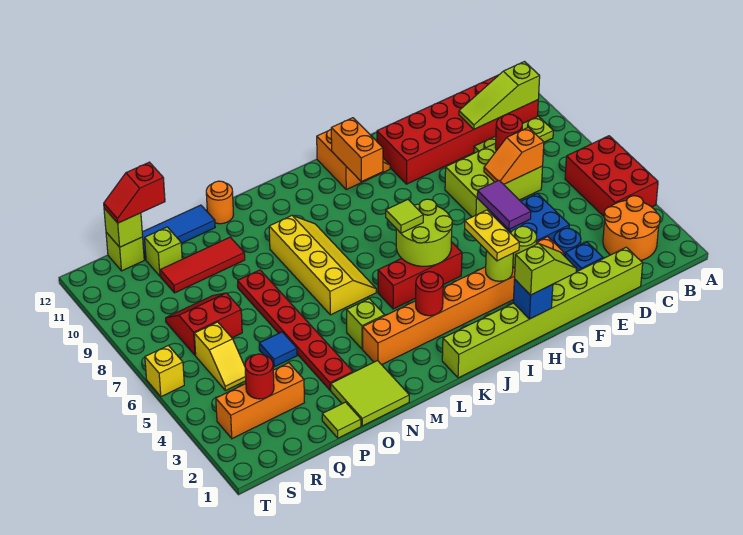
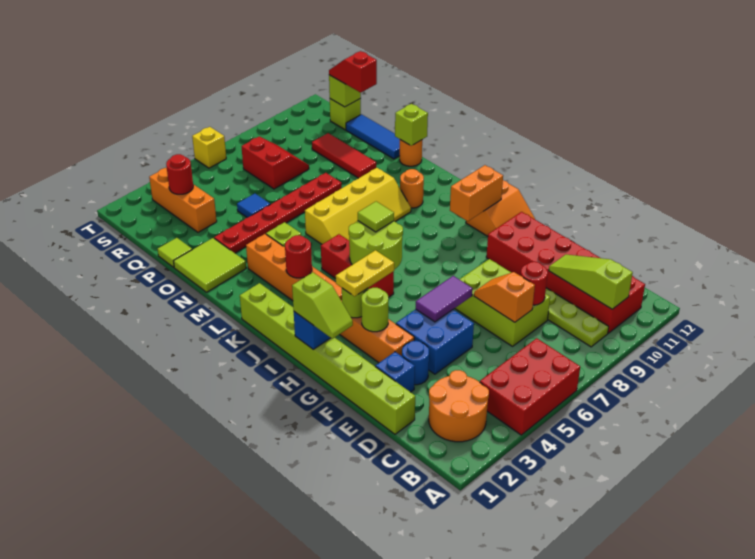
none -> orange 1x1 round brick [400,169,424,208]
lime 1x1 brick [145,227,182,276] -> lime 1x1 brick moved to [395,104,428,146]
yellow 1x2 slope [194,322,246,391] -> none

